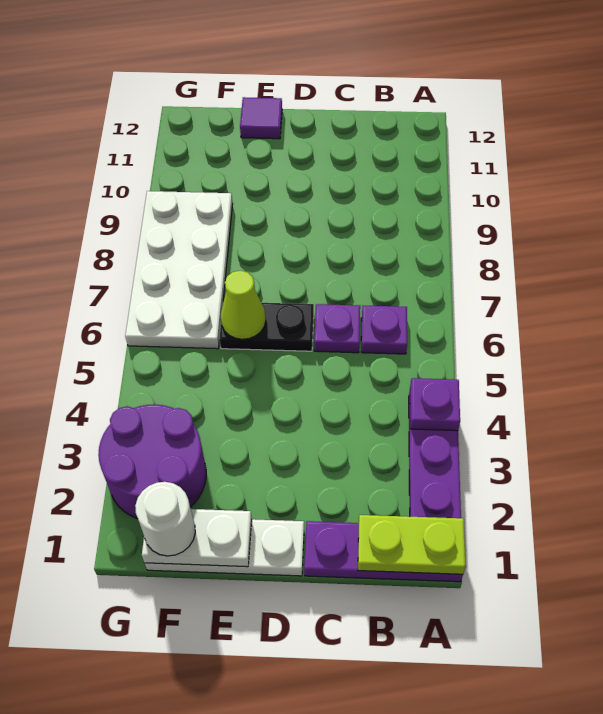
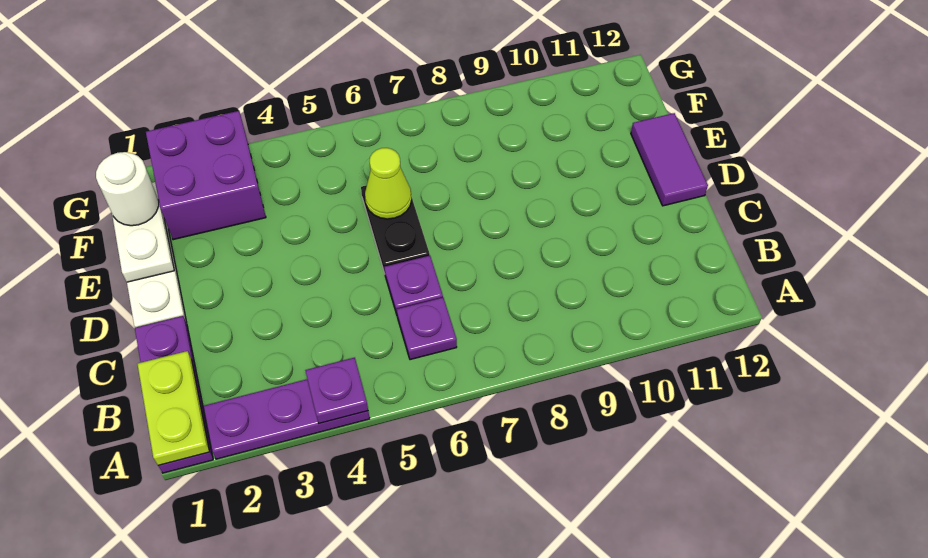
purple 1x1 tile [240,97,282,139] -> purple 1x2 tile [631,113,708,206]
purple 2x2 round brick [98,404,206,519] -> purple 2x2 brick [146,111,266,240]
white 2x4 plate [125,191,233,349] -> none

